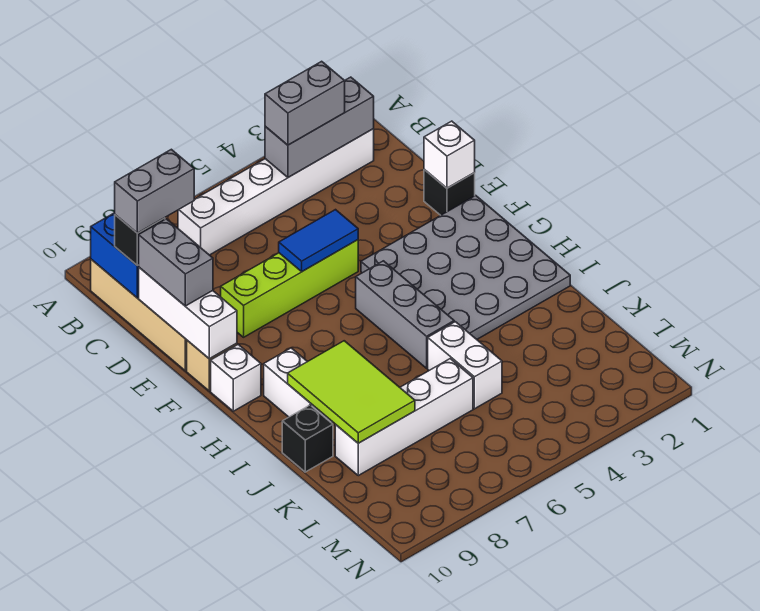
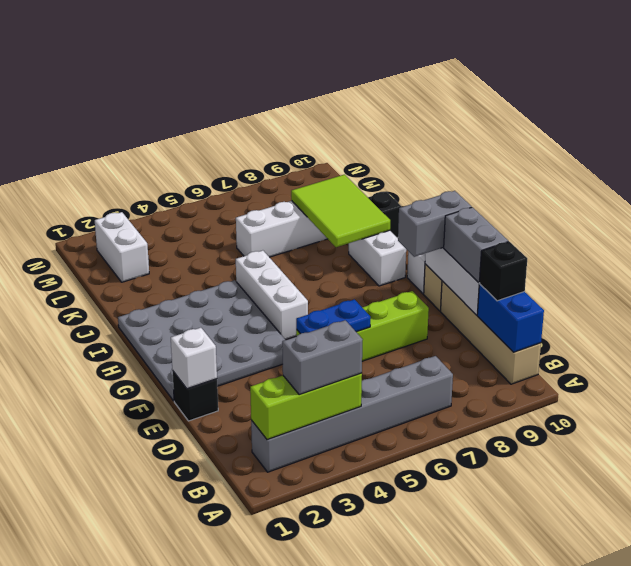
white 1x6 brick [178,129,374,255] -> grey 1x6 brick [251,356,453,472]
grey 1x3 brick [265,77,374,177] -> lime 1x3 brick [250,373,362,440]
grey 1x2 brick [115,149,194,233] -> grey 1x2 brick moved to [398,191,472,257]
blue 1x2 tile [279,210,358,271] -> blue 1x2 plate [296,299,371,334]
grey 1x3 brick [356,261,454,368] -> white 1x3 brick [236,250,308,340]
white 1x2 brick [428,322,502,409] -> white 1x2 brick moved to [95,212,149,282]

